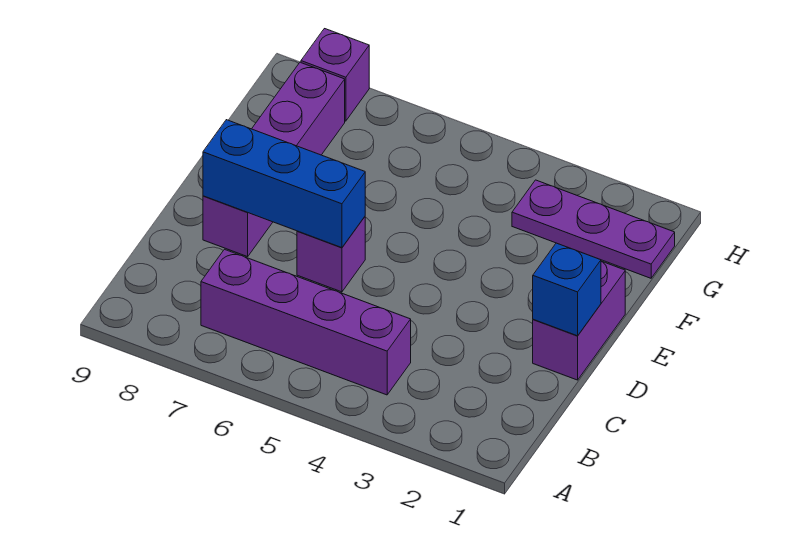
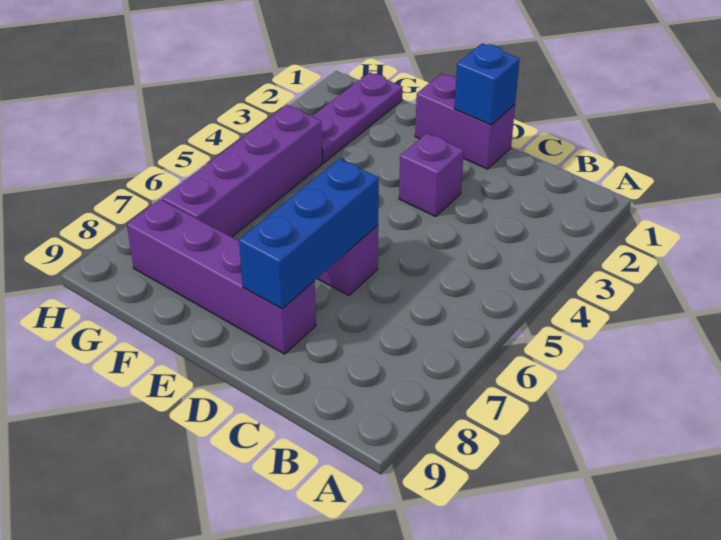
purple 1x4 brick [201,249,411,395] -> purple 1x4 brick moved to [162,105,322,237]
purple 1x1 brick [301,29,369,121] -> purple 1x1 brick moved to [399,133,464,216]

